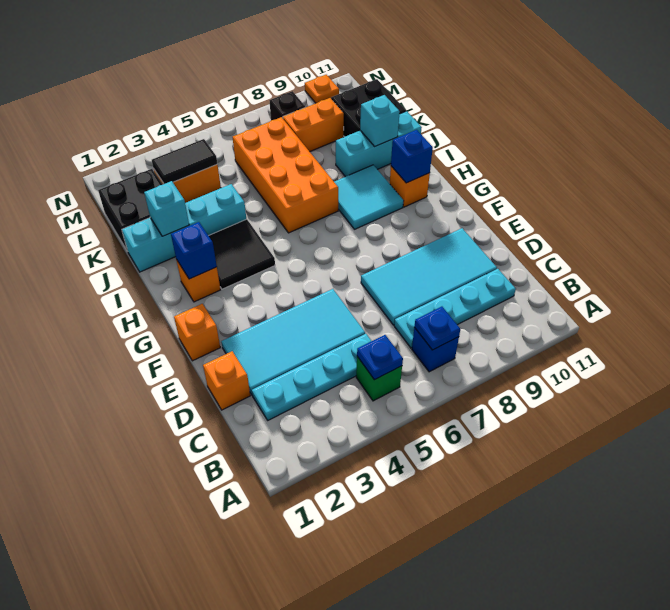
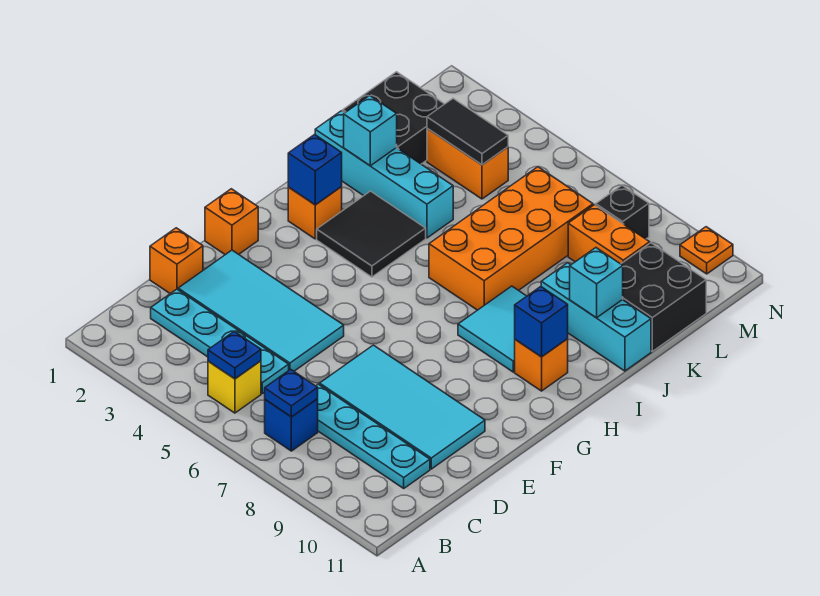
green 1x1 brick [356,357,402,401] -> yellow 1x1 brick [208,361,261,413]

